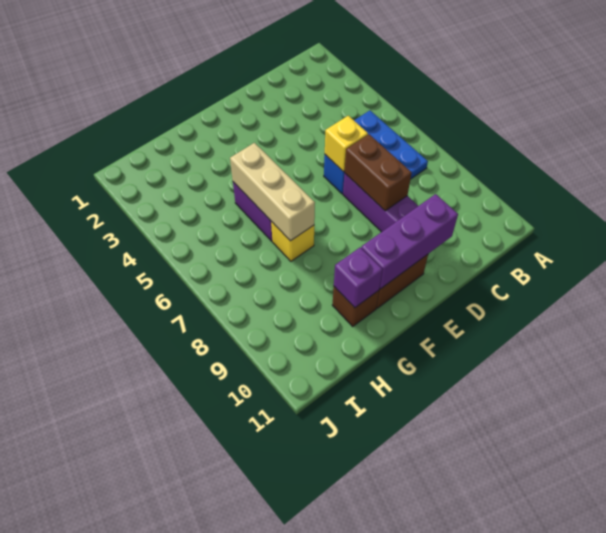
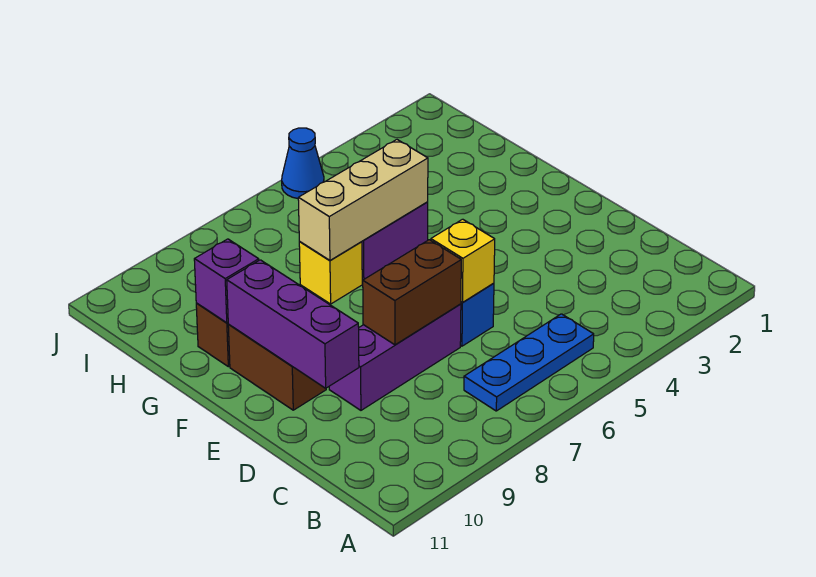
none -> blue 1x1 cone [282,128,324,198]

